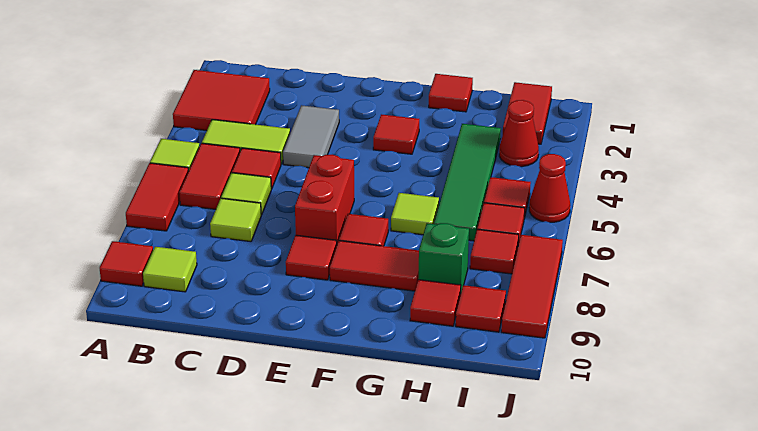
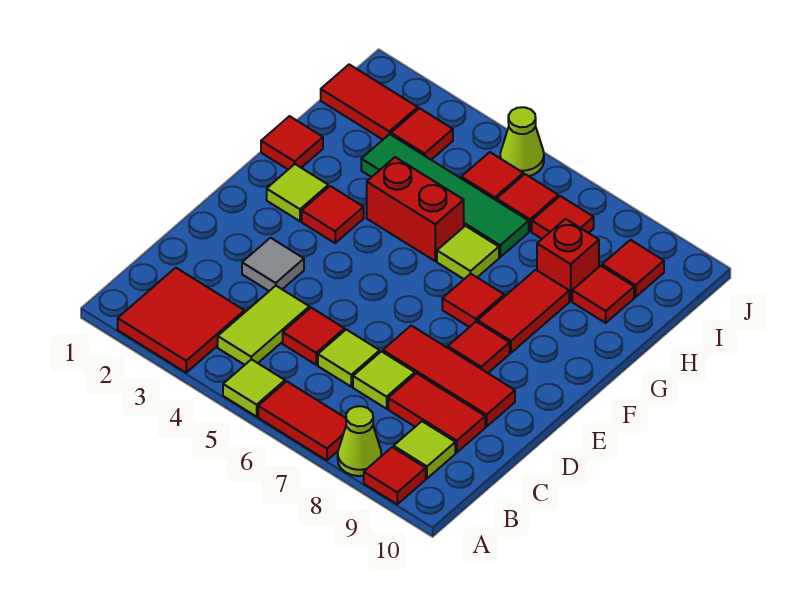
none -> lime 1x1 cone [338,406,381,476]
red 1x2 tile [179,143,240,209] -> red 1x2 tile moved to [388,373,485,453]
grey 1x2 tile [283,105,339,168] -> grey 1x1 tile [242,238,304,291]
red 1x2 brick [295,155,354,244] -> red 1x2 brick moved to [367,157,464,261]
none -> lime 1x1 tile [267,164,328,221]
green 1x1 brick [418,223,469,291] -> red 1x1 brick [537,219,599,301]
red 1x1 cone [499,100,539,167] -> red 1x1 tile [391,108,453,160]
red 1x1 cone [529,154,570,222] -> lime 1x1 cone [500,107,544,176]
red 1x3 tile [501,235,563,338] -> red 1x3 tile moved to [383,326,515,427]

